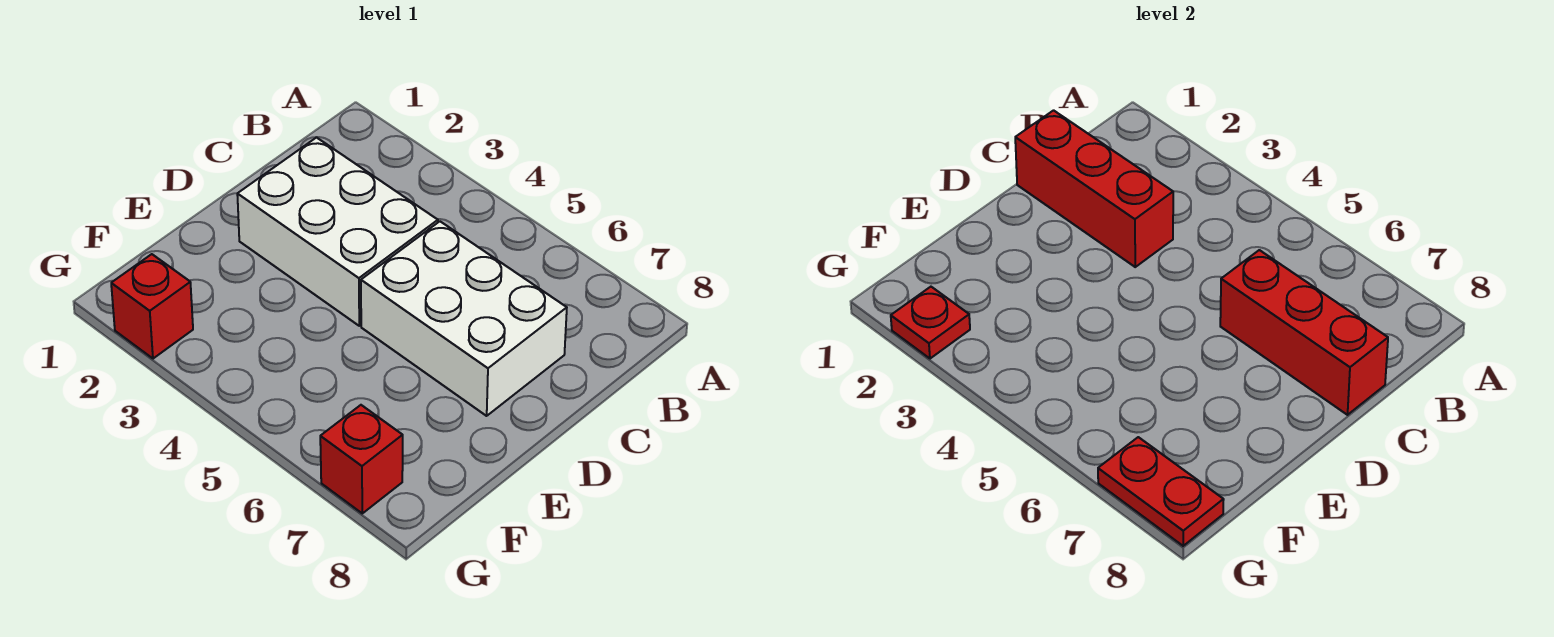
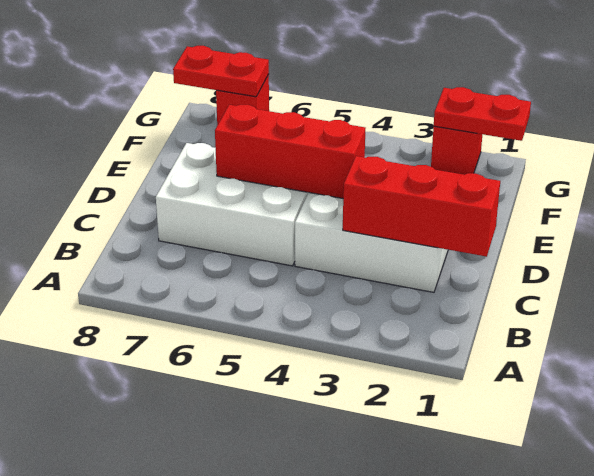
red 1x3 brick [1220,250,1388,415] -> red 1x3 brick moved to [215,105,366,198]
red 1x1 plate [891,287,970,359] -> red 1x2 plate [434,87,531,141]

